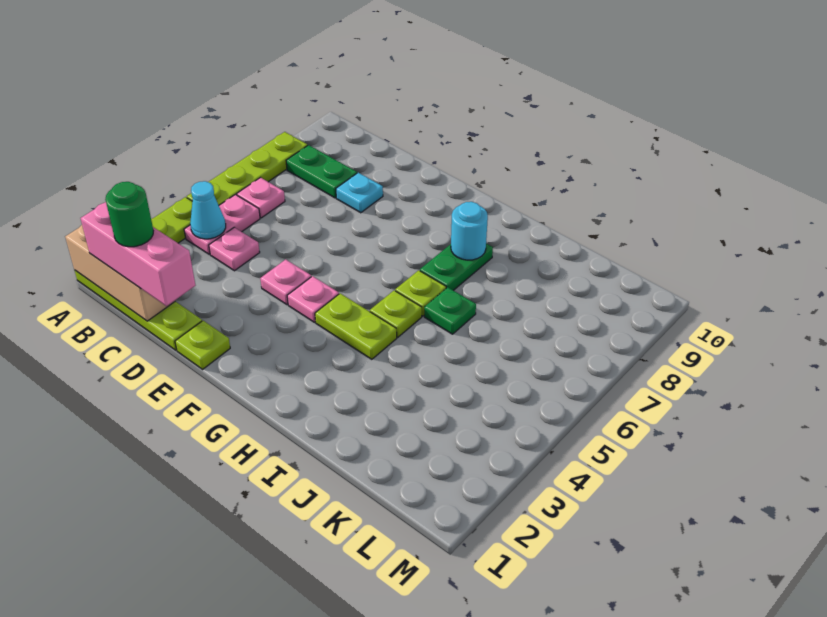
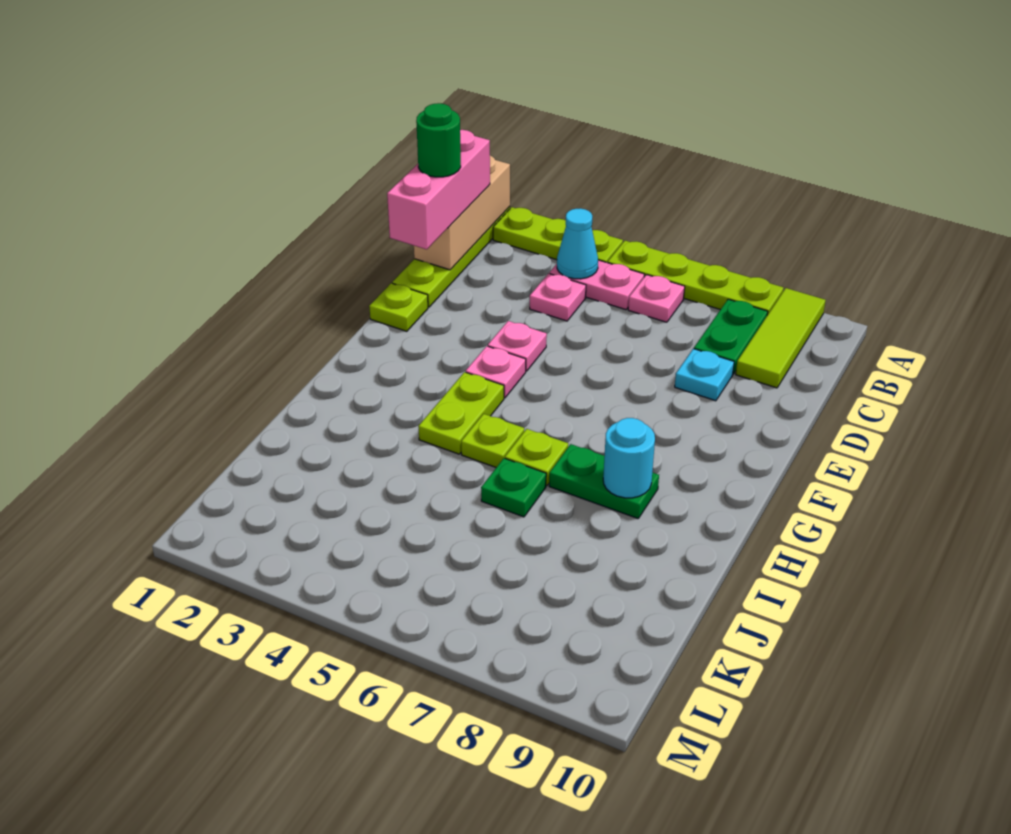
none -> lime 1x3 tile [736,288,826,388]

